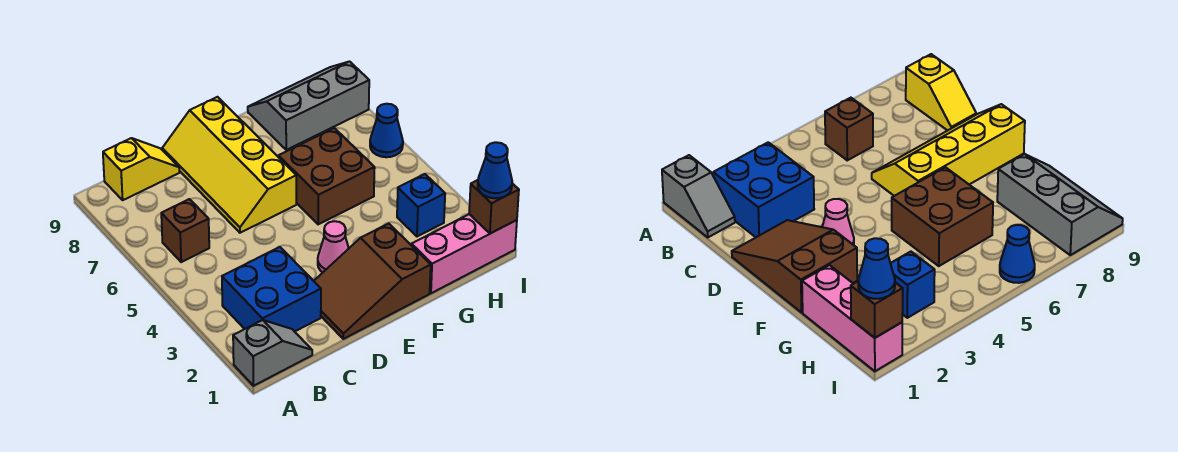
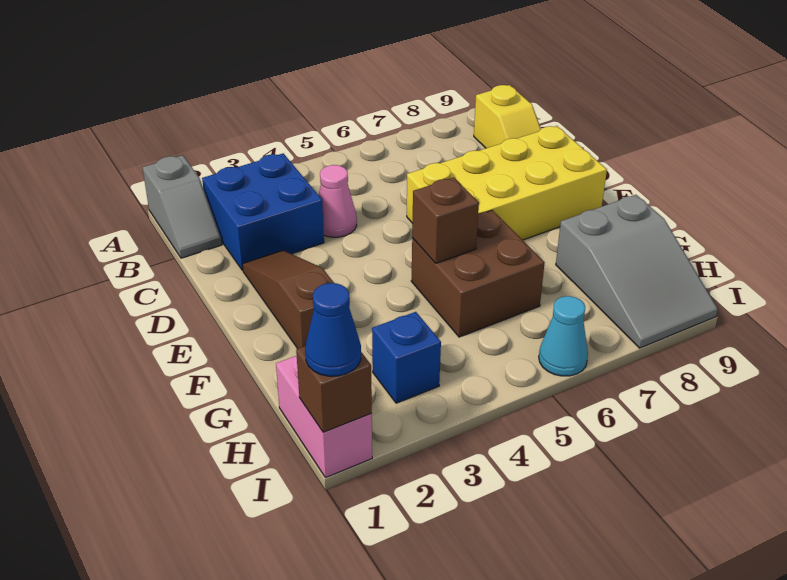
brown 1x1 brick [161,199,209,262] -> brown 1x1 brick moved to [412,178,479,263]
brown 2x3 slope [314,224,431,339] -> brown 1x3 slope [242,250,334,349]
yellow 2x4 slope [162,97,296,233] -> yellow 2x4 brick [407,126,607,240]
pink 1x1 cone [318,221,349,272] -> pink 1x1 cone moved to [319,165,357,237]
pink 1x3 brick [412,214,517,293] -> pink 1x2 brick [276,356,372,478]
grey 2x3 slope [248,62,369,150] -> grey 2x3 slope turned to [556,195,718,348]
blue 1x1 cone [370,104,403,157] -> cyan 1x1 cone [539,296,588,376]

